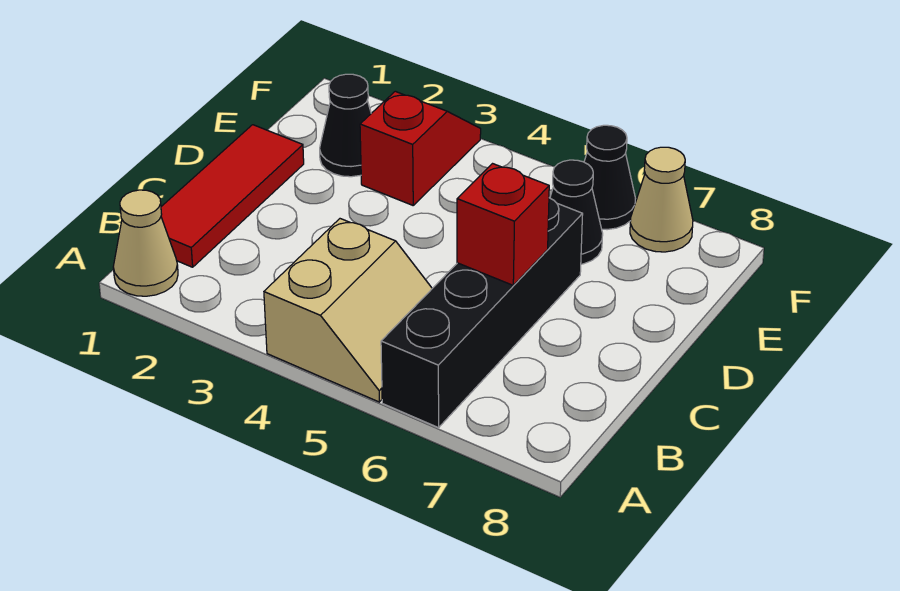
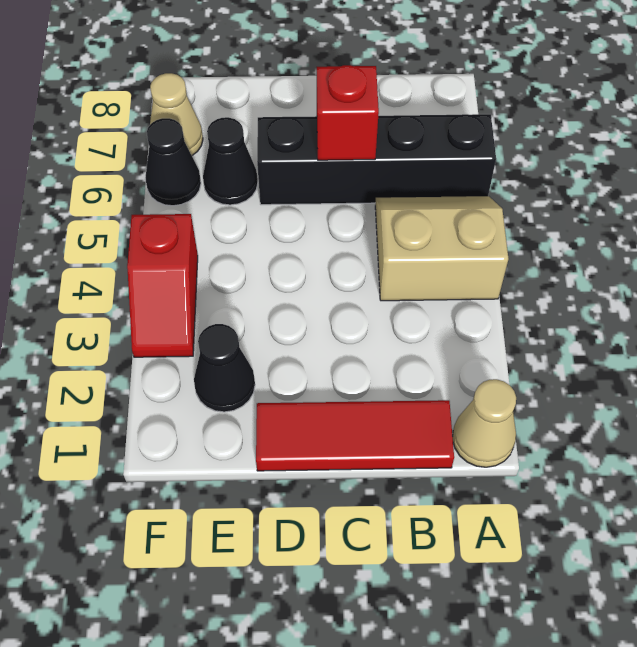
red 1x2 slope [360,91,481,205] -> red 1x2 slope turned to [127,214,198,357]

